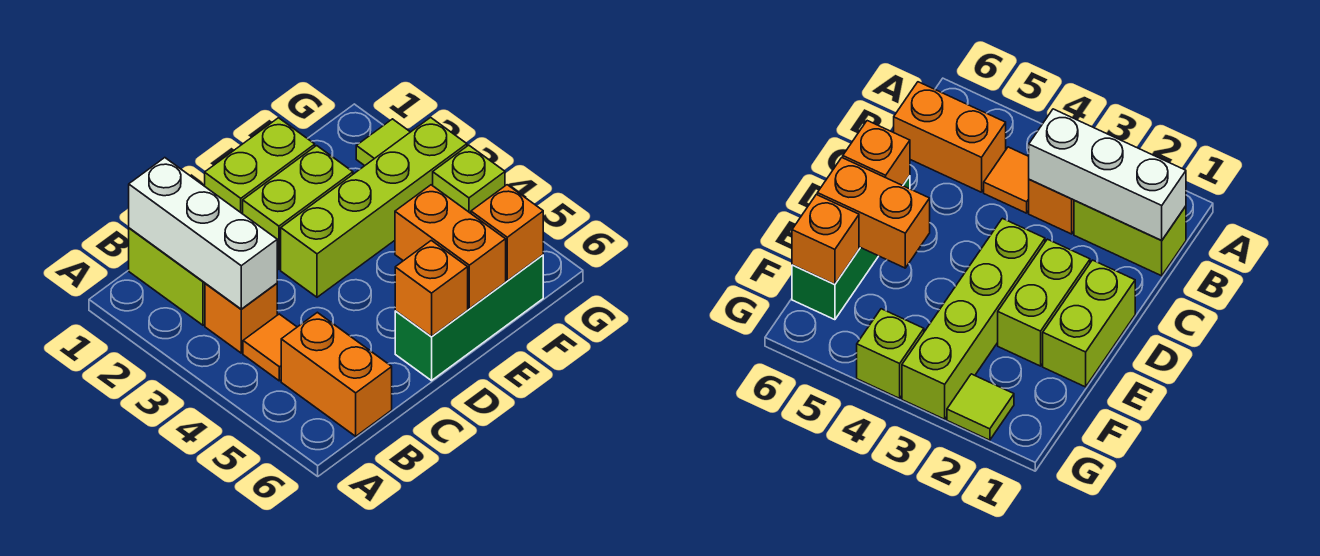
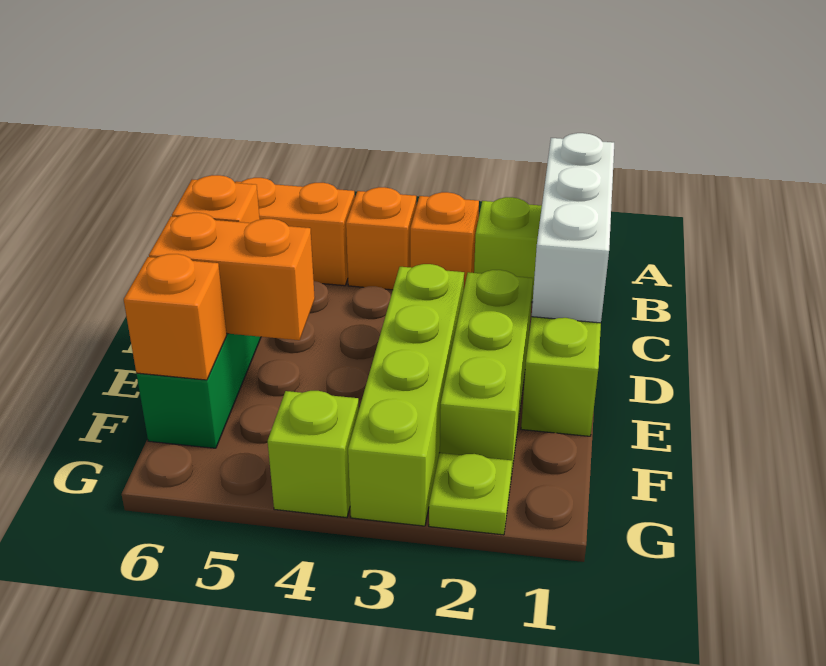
white 1x3 brick [129,158,277,309] -> white 1x3 brick turned to [532,133,614,323]
orange 1x1 tile [243,314,297,381] -> orange 1x1 brick [346,187,416,290]
lime 1x2 brick [243,146,353,269] -> lime 1x3 brick [440,270,533,477]
lime 1x1 tile [356,119,410,166] -> lime 1x1 plate [429,453,512,535]

